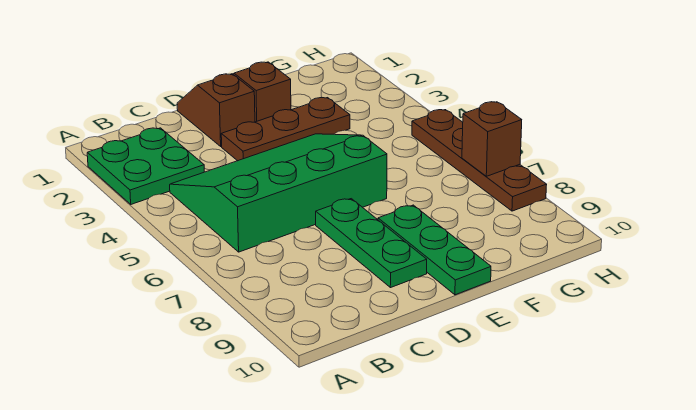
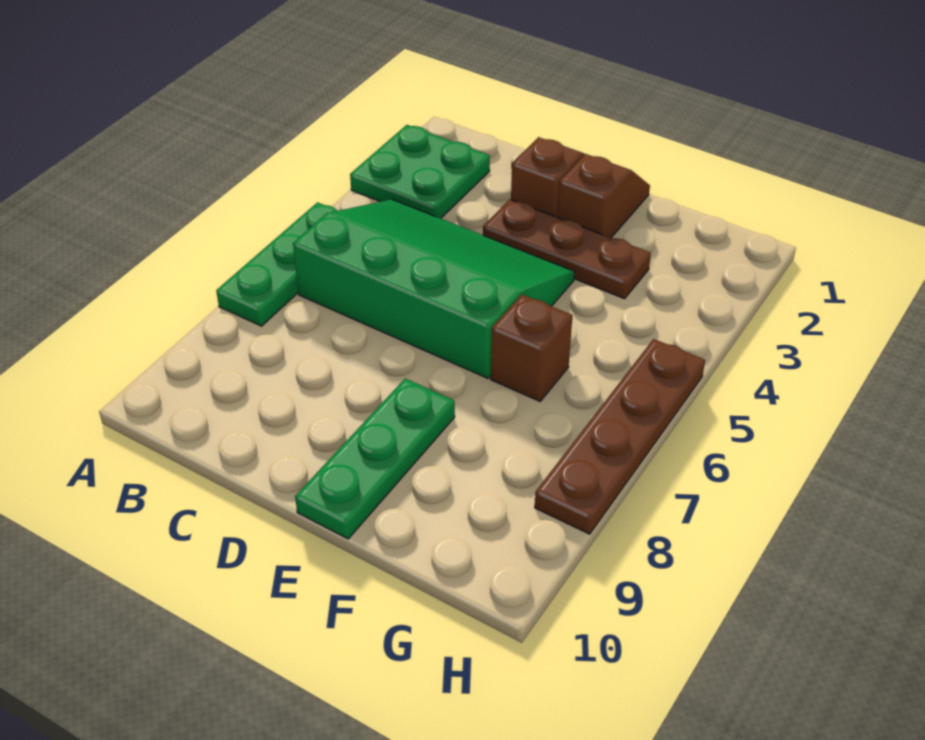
green 1x3 plate [316,199,427,288] -> green 1x3 plate moved to [216,202,338,326]
brown 1x1 brick [462,102,522,176] -> brown 1x1 brick moved to [491,295,573,401]

